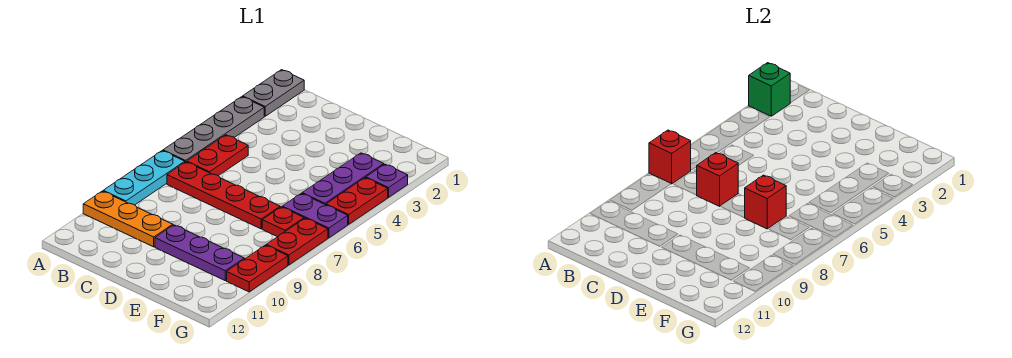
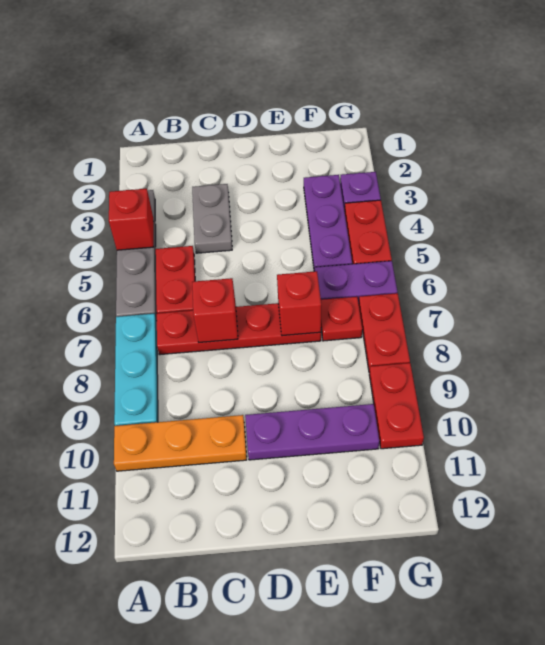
grey 1x2 plate [243,70,304,116] -> grey 1x2 plate moved to [192,184,232,253]
green 1x1 brick [749,63,790,116] -> none
red 1x1 brick [649,130,691,184] -> red 1x1 brick moved to [109,189,154,250]

